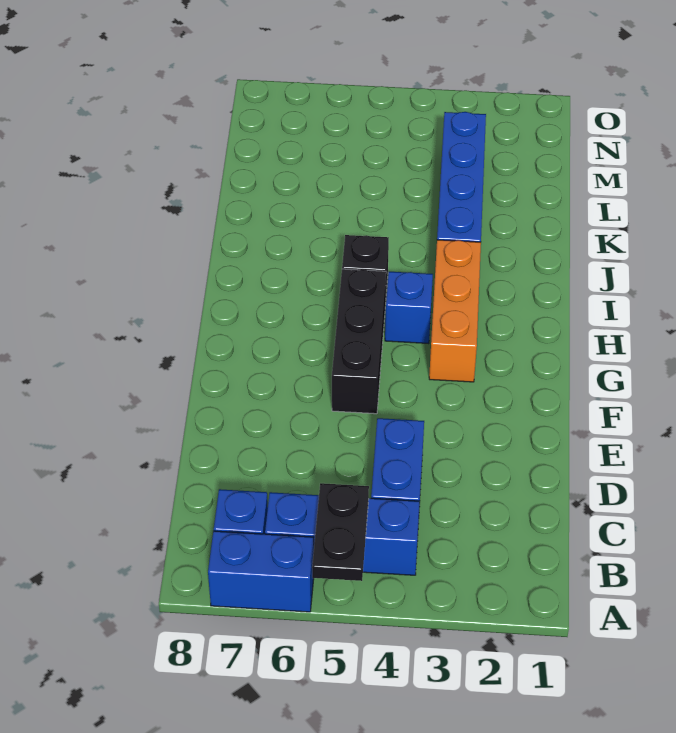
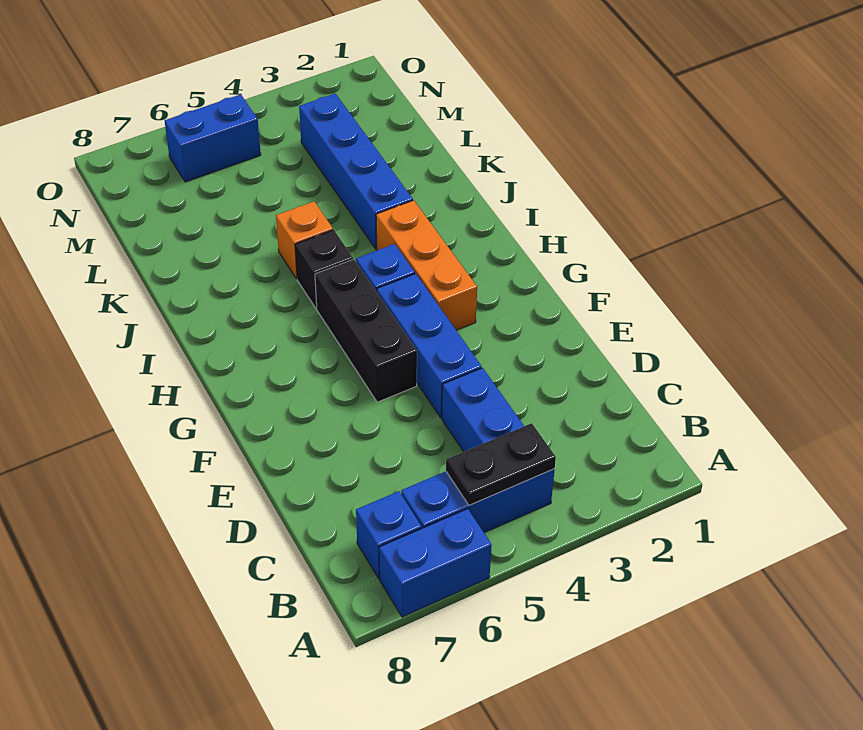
black 1x2 plate [312,483,369,581] -> black 1x2 plate turned to [446,423,556,505]
none -> blue 1x3 brick [377,274,482,418]
none -> orange 1x1 brick [276,202,333,279]
none -> blue 1x2 brick [165,94,261,182]

